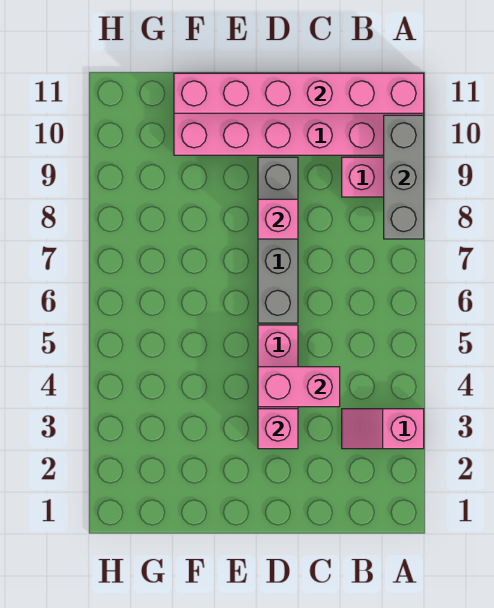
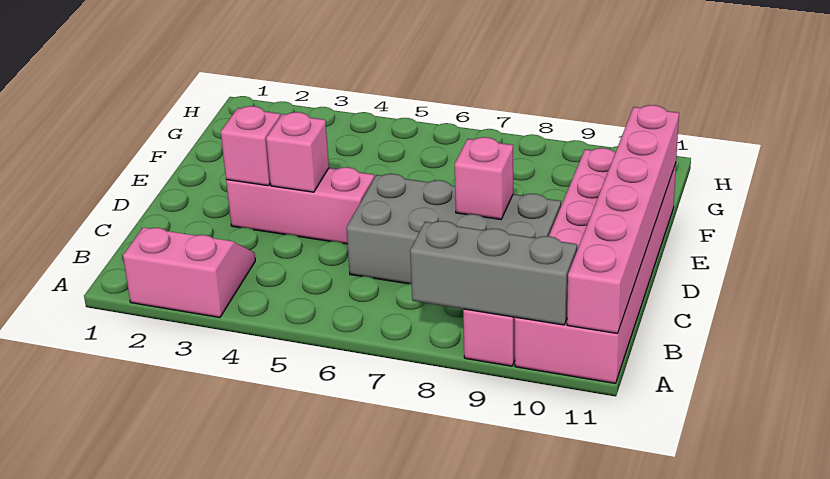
pink 1x2 slope [342,409,424,449] -> pink 2x2 slope [123,228,255,318]
pink 1x2 brick [258,367,340,407] -> pink 1x1 brick [266,112,329,192]
grey 1x4 brick [258,157,298,323] -> grey 2x4 brick [346,174,561,284]

